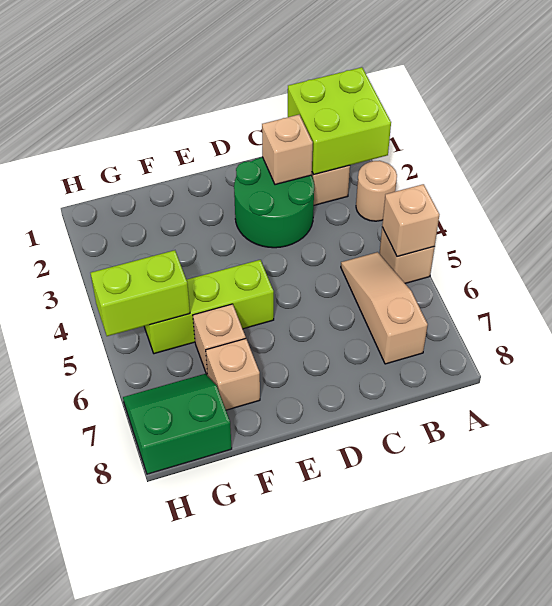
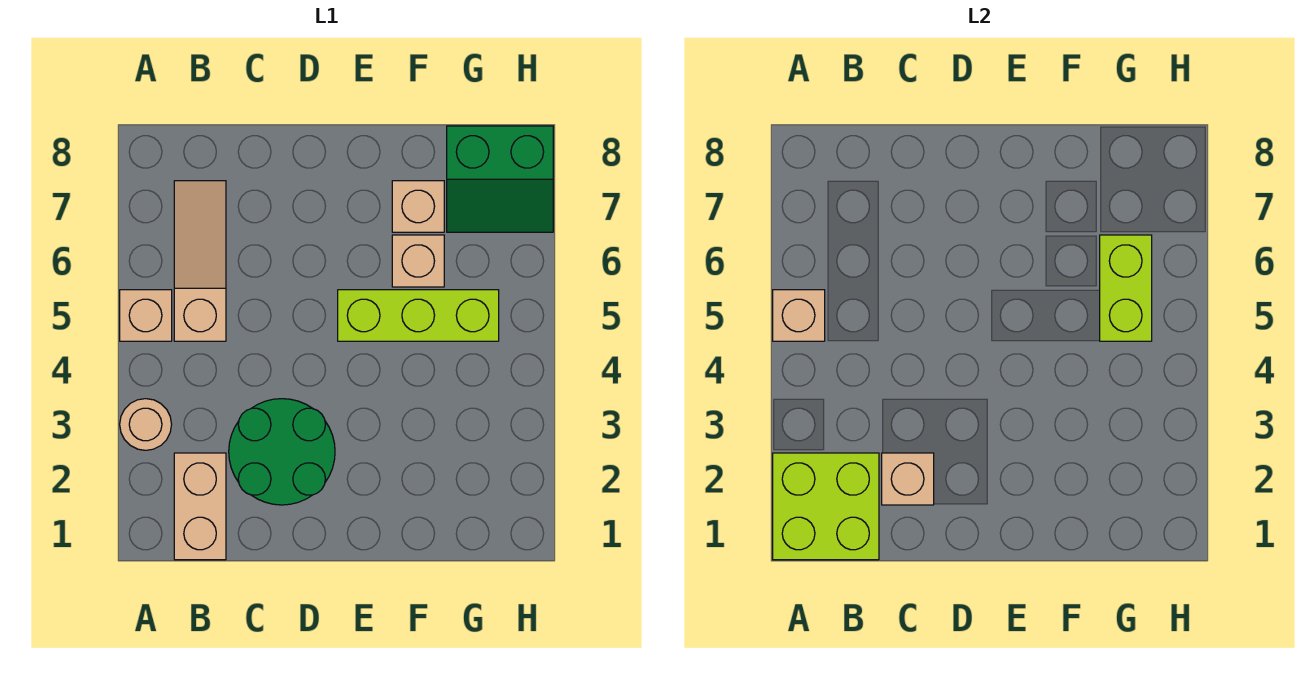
tan 1x3 slope [341,252,428,364] -> tan 1x3 slope turned to [174,181,226,341]
lime 1x2 brick [91,250,190,336] -> lime 1x2 brick turned to [1100,235,1152,341]

